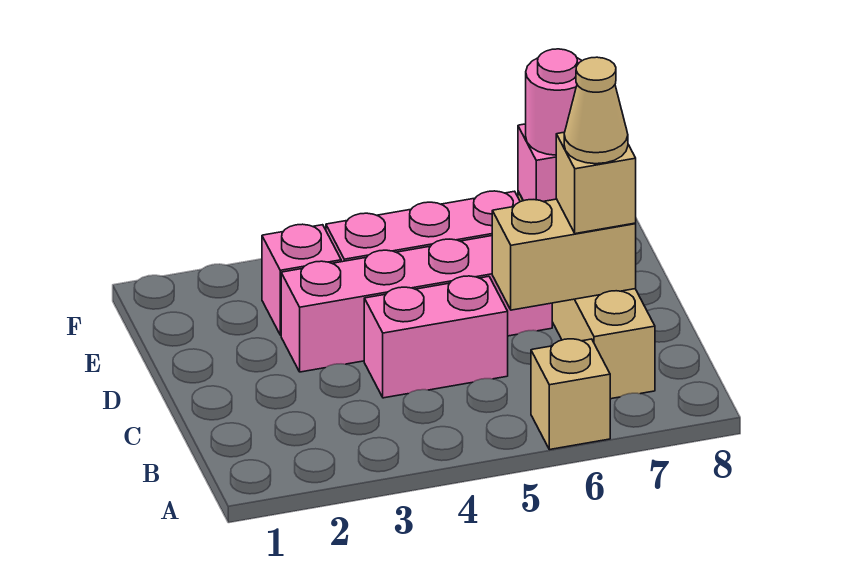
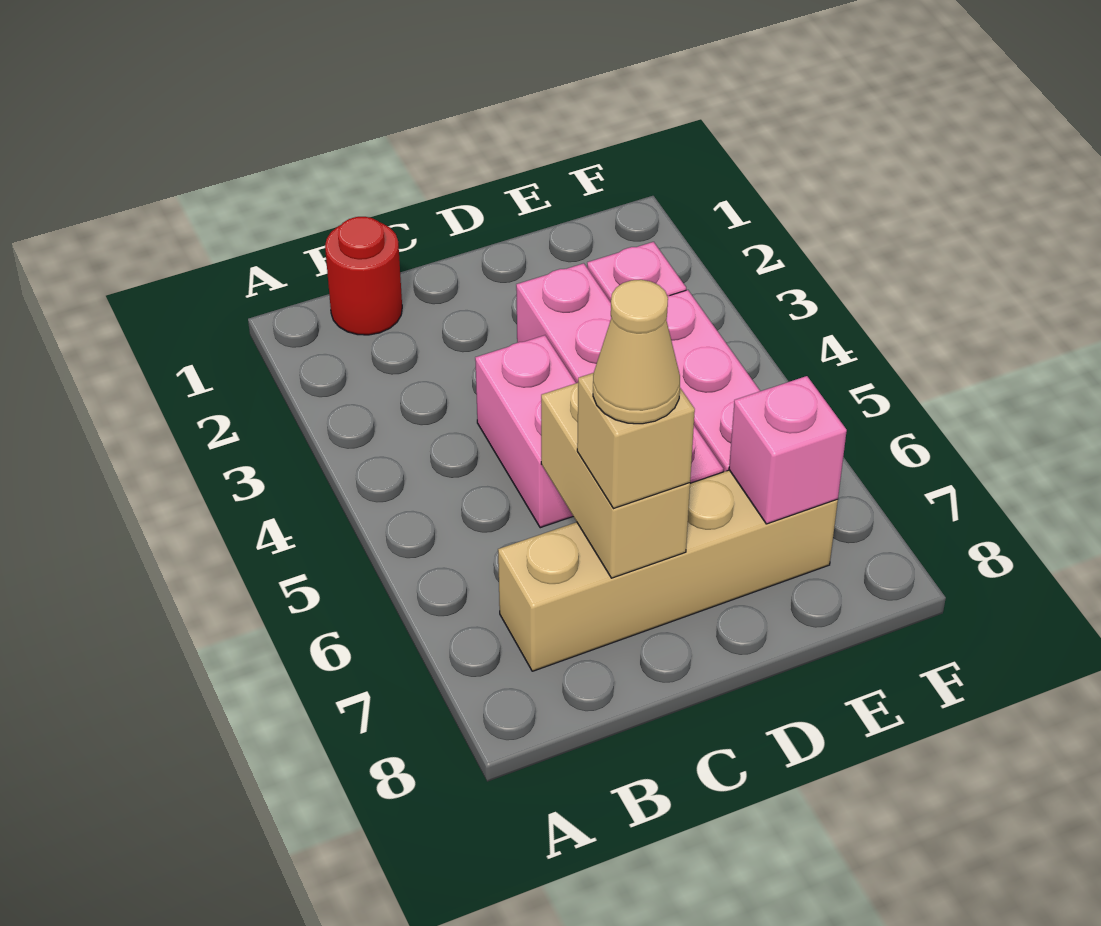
tan 1x1 brick [531,339,610,450] -> none
none -> red 1x1 round brick [325,217,402,335]
pink 1x1 round brick [526,49,582,155] -> none

